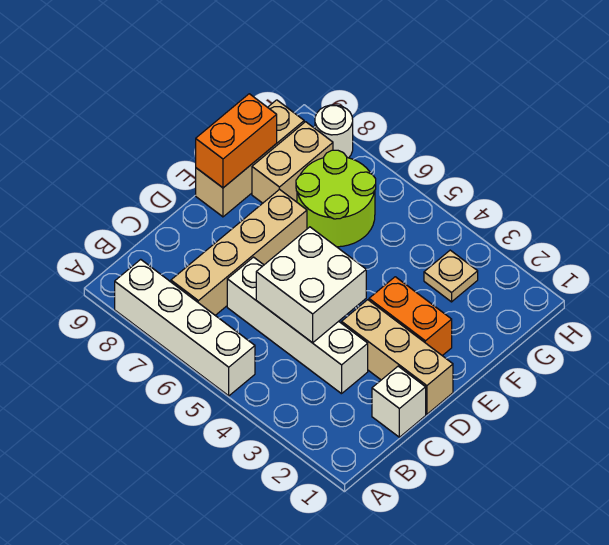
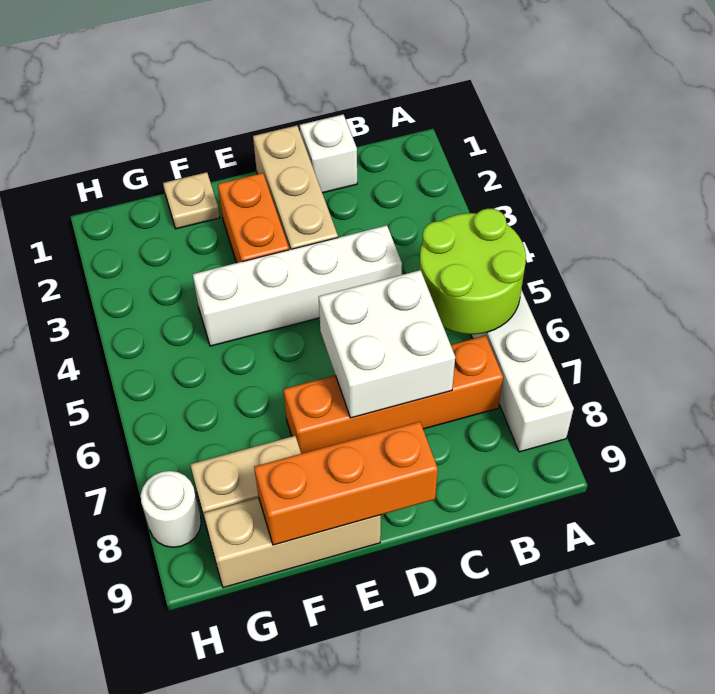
tan 1x4 brick [171,189,307,315] -> orange 1x4 brick [283,335,503,454]
white 1x4 brick [227,257,368,394] -> white 1x4 brick turned to [193,225,402,346]
white 2x2 brick [256,227,366,343] -> white 2x2 brick moved to [319,270,455,418]
orange 1x2 brick [196,94,277,188] -> orange 1x3 brick [254,422,438,545]
lime 2x2 round brick [296,150,376,247] -> lime 2x2 round brick moved to [419,209,526,335]
tan 1x1 plate [424,250,478,302] -> tan 1x1 plate moved to [163,172,220,229]

